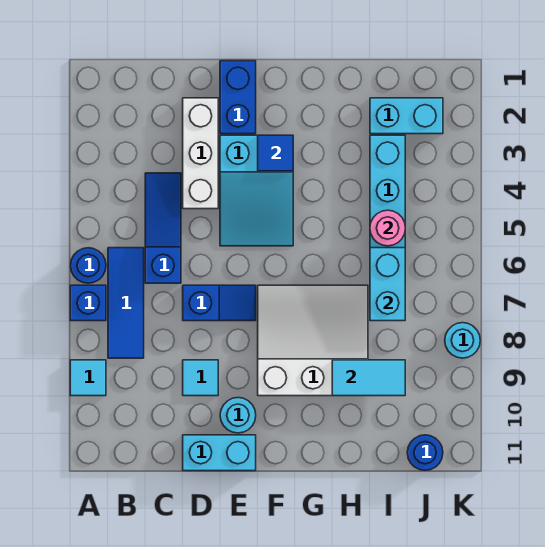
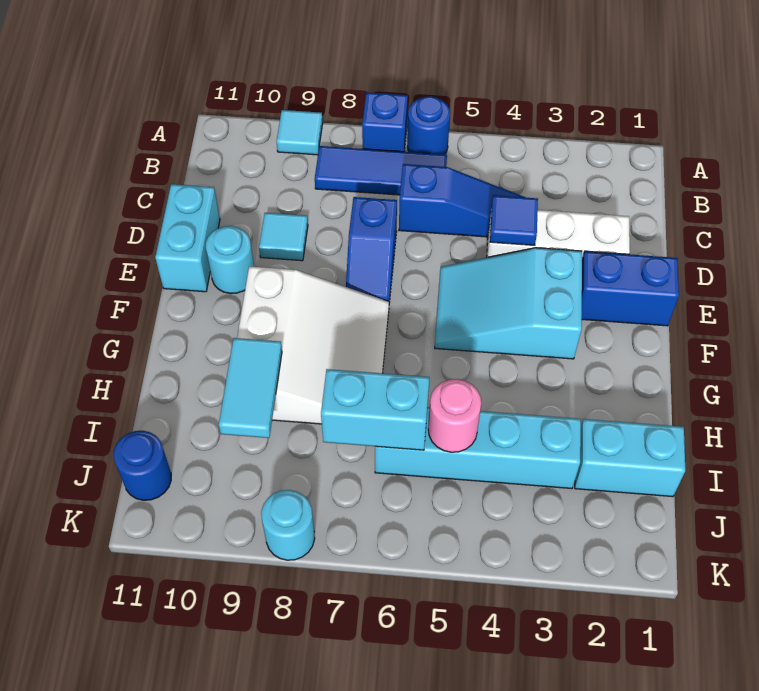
blue 1x1 tile [258,135,293,171] -> blue 1x1 tile moved to [490,195,538,246]
cyan 1x2 brick [370,98,443,134] -> cyan 1x2 brick turned to [575,419,685,497]

